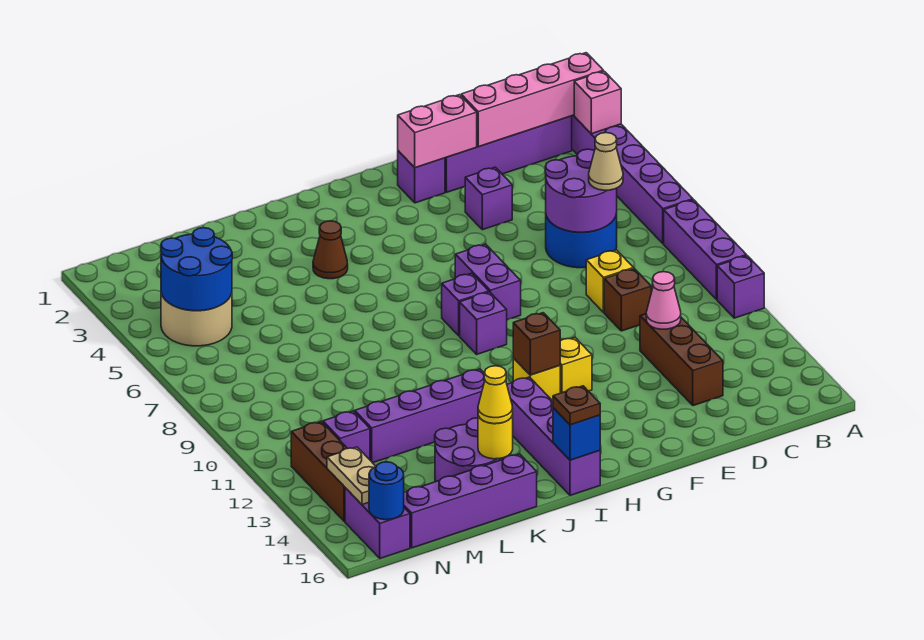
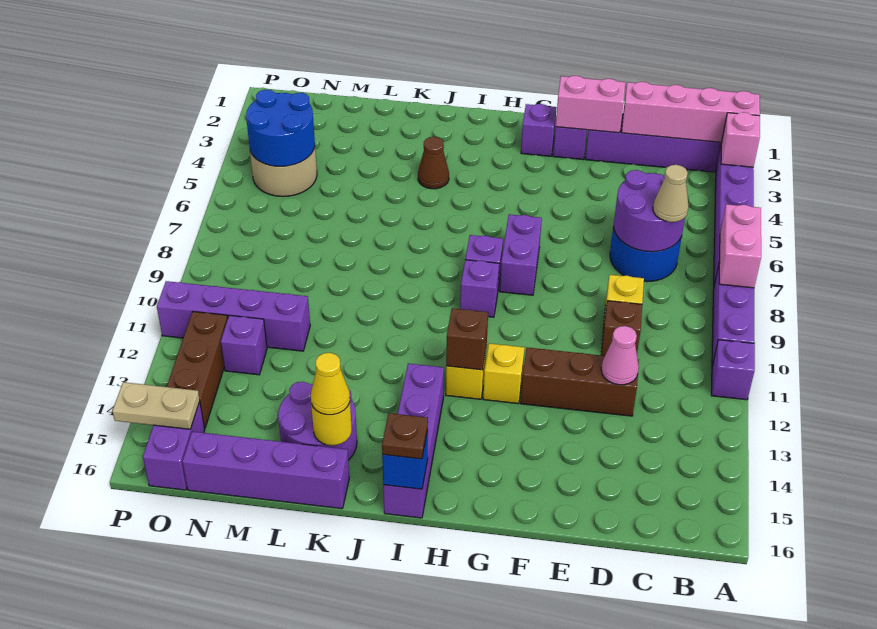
none -> pink 1x2 brick [719,204,761,288]
brown 1x3 brick [640,314,723,406] -> brown 1x3 brick turned to [521,347,639,416]
purple 1x1 brick [465,167,512,230] -> purple 1x1 brick moved to [521,104,557,156]
purple 1x4 brick [355,369,485,463] -> purple 1x4 brick moved to [157,281,310,351]
tan 1x2 plate [327,447,376,505] -> tan 1x2 plate turned to [112,382,200,429]
blue 1x1 round brick [369,462,404,520] -> none

